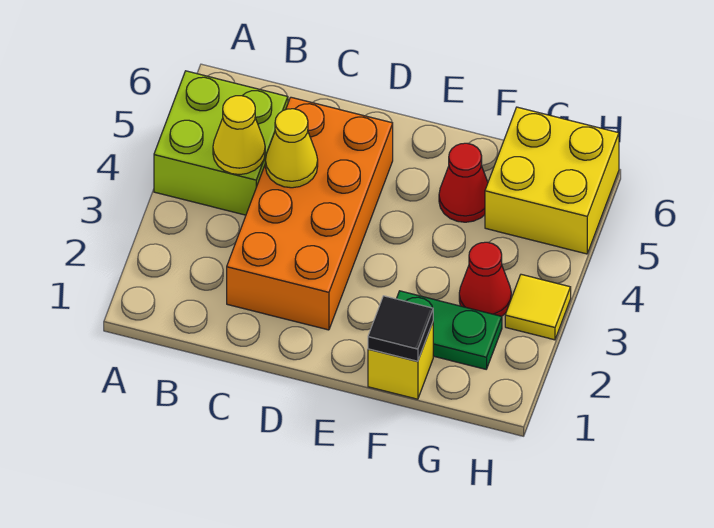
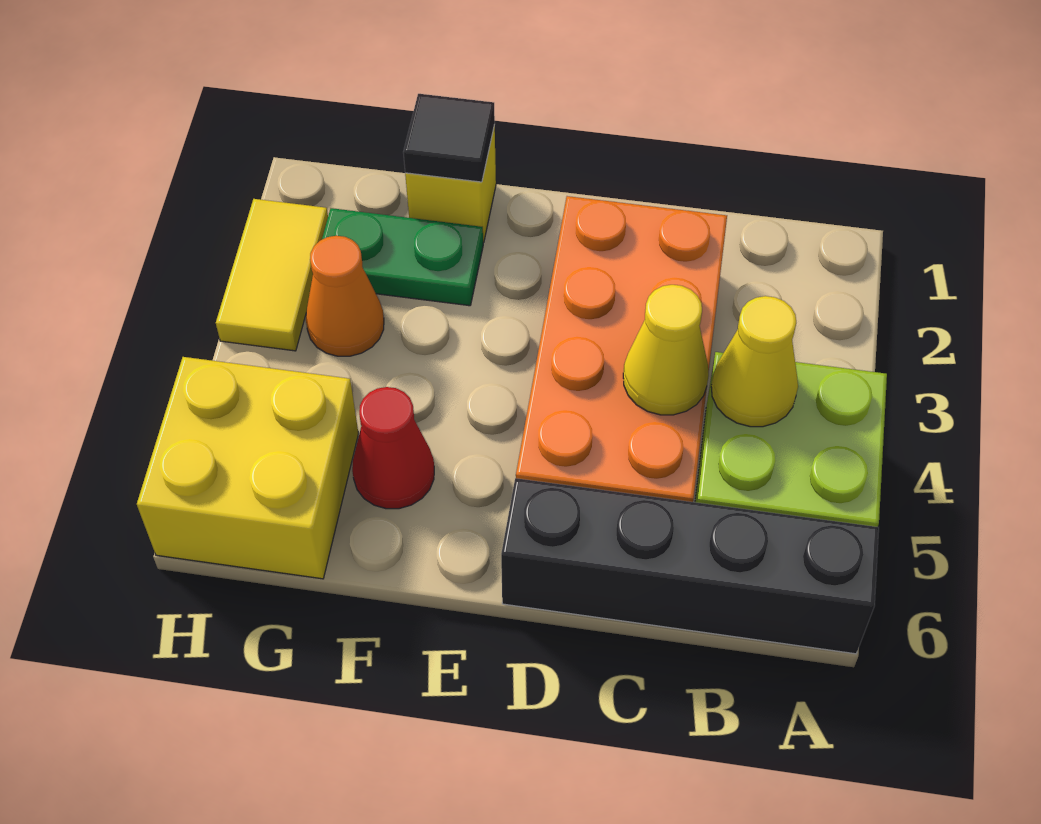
none -> black 1x4 brick [501,478,879,654]
red 1x1 cone [459,242,511,316] -> orange 1x1 cone [306,236,384,356]
yellow 1x1 tile [505,274,571,340] -> yellow 1x2 tile [216,199,328,351]

